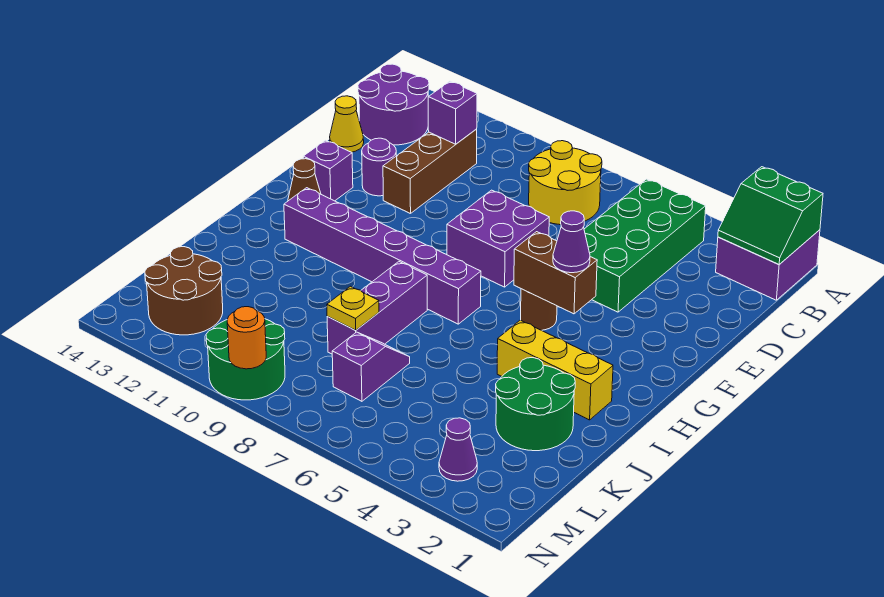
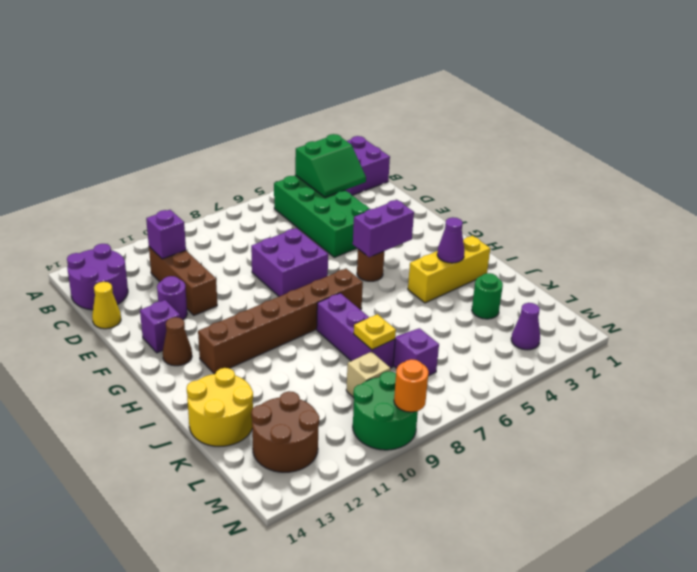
green 2x2 slope [718,167,823,264] -> green 2x2 slope moved to [295,134,366,197]
yellow 2x2 round brick [529,141,602,225] -> yellow 2x2 round brick moved to [187,368,253,446]
brown 1x2 brick [514,232,597,314] -> purple 1x2 brick [353,200,414,257]
purple 1x1 cone [553,211,590,273] -> purple 1x1 cone moved to [437,217,465,263]
purple 1x6 brick [284,188,481,324] -> brown 1x6 brick [198,269,363,374]
green 2x2 round brick [496,358,575,451] -> green 1x1 round brick [472,273,503,319]
none -> tan 1x1 brick [346,352,390,398]

